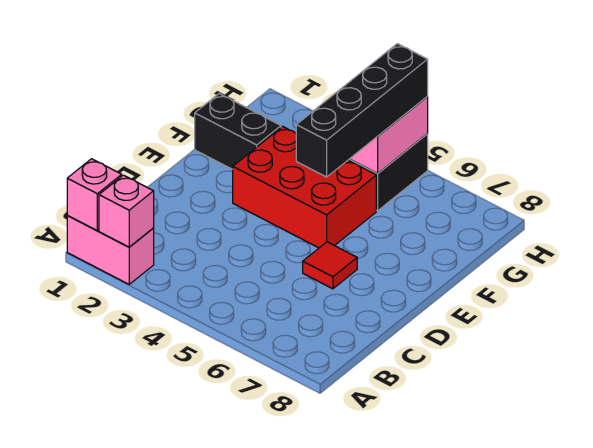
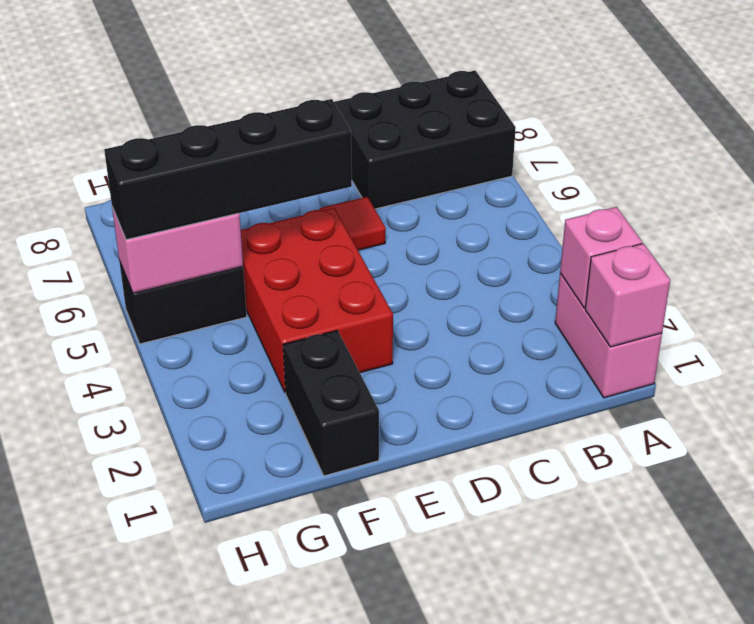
none -> black 2x3 brick [334,71,516,209]

